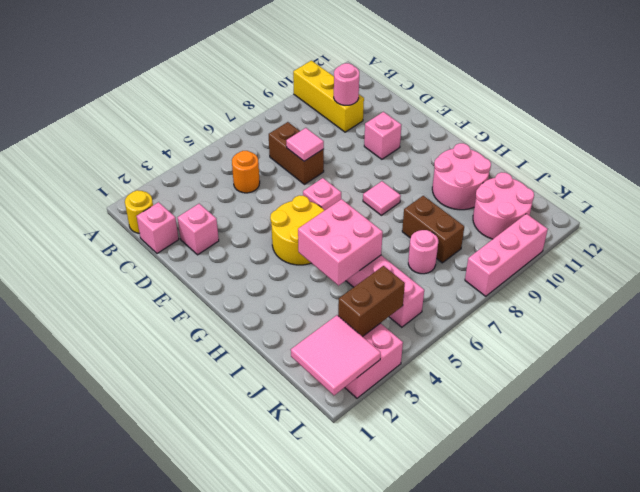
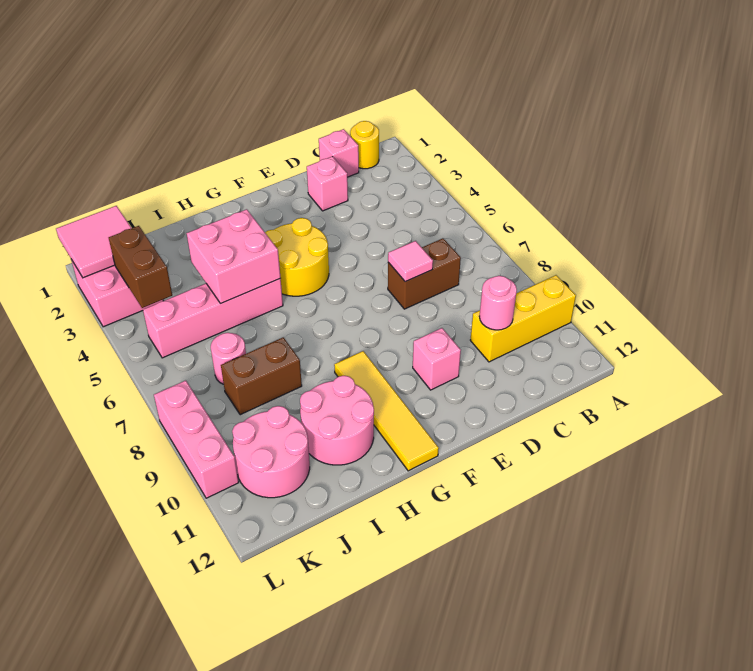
orange 1x1 round brick [232,151,260,193] -> none
pink 1x1 brick [303,178,341,211] -> none
pink 1x1 tile [363,181,401,215] -> none
none -> yellow 1x4 tile [334,351,439,471]

